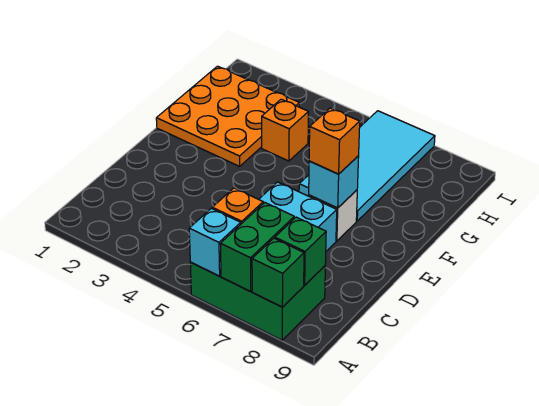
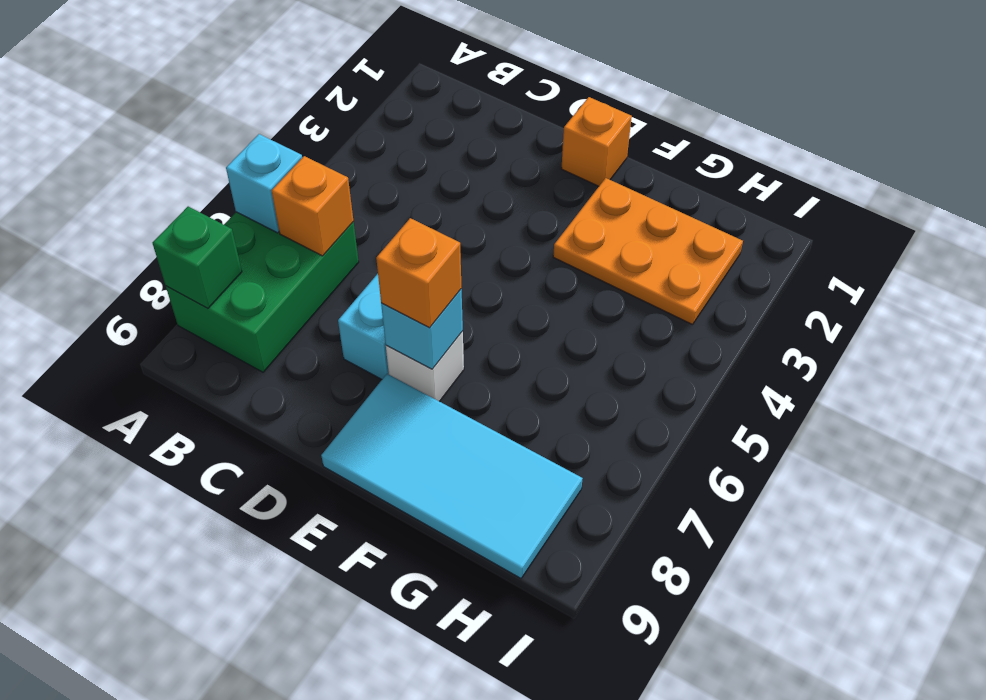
green 1x2 brick [220,202,294,291] -> none
green 1x1 brick [275,217,326,285] -> none
orange 3x3 plate [156,66,299,166] -> orange 2x3 plate [553,178,743,325]
cyan 2x4 tile [299,111,435,221] -> cyan 2x4 tile moved to [321,374,583,578]
orange 1x1 brick [262,99,309,161] -> orange 1x1 brick moved to [561,97,632,186]

